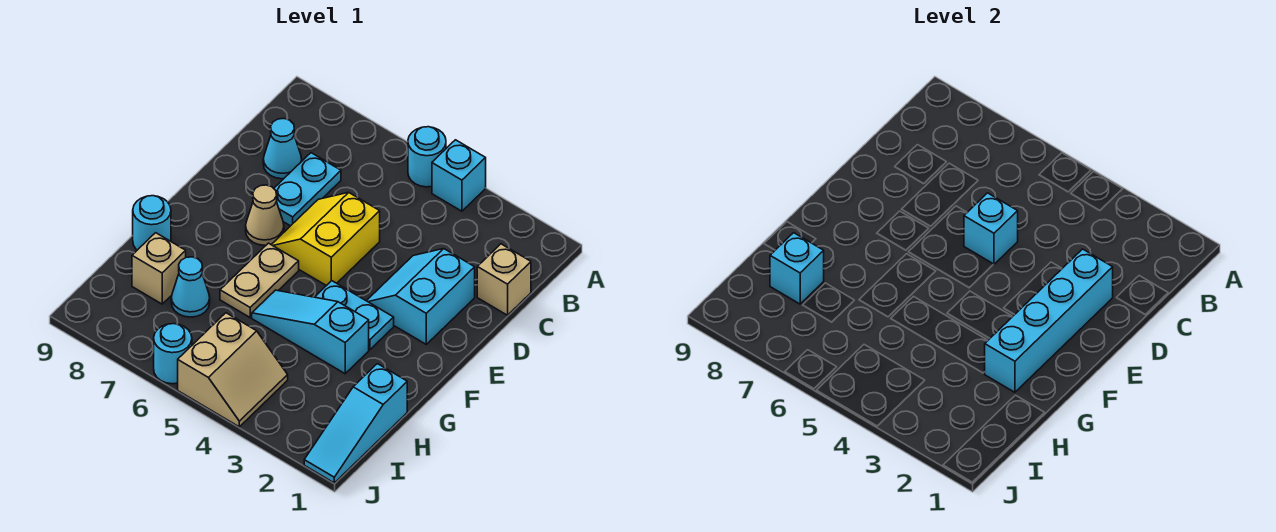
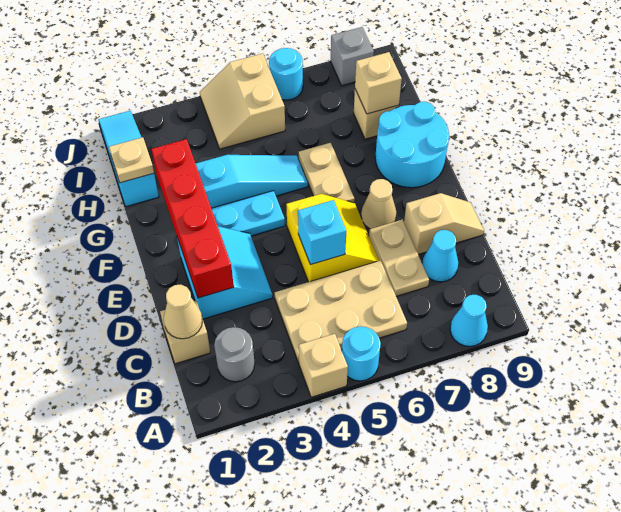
cyan 1x1 brick [432,140,486,211] -> tan 1x1 brick [299,334,348,397]
none -> grey 1x1 round brick [214,327,255,382]
none -> tan 2x3 plate [275,261,407,363]
none -> tan 1x1 cone [164,285,202,339]
cyan 1x2 plate [274,153,341,226] -> tan 1x2 plate [369,220,429,296]
cyan 1x4 brick [985,249,1113,392] -> red 1x4 brick [152,139,234,298]
none -> tan 1x2 slope [404,193,484,254]
cyan 1x1 round brick [133,196,171,250] -> cyan 2x2 round brick [375,102,449,188]
none -> tan 1x1 plate [109,137,154,183]
cyan 1x1 cone [171,257,210,317] -> cyan 1x1 cone moved to [450,295,488,346]
cyan 1x1 brick [770,233,824,304] -> tan 1x1 brick [355,52,402,114]
none -> grey 1x1 brick [331,27,374,86]

